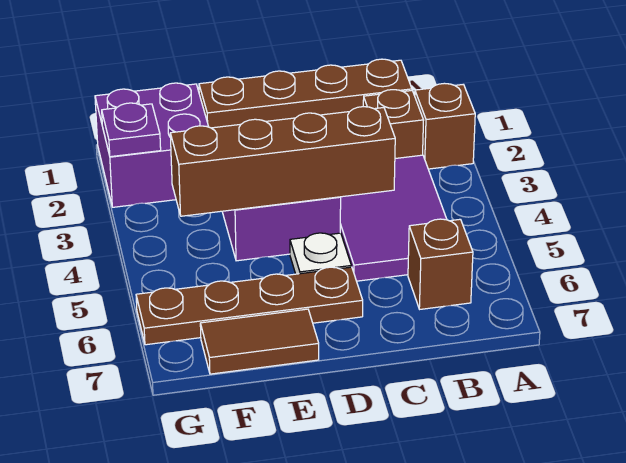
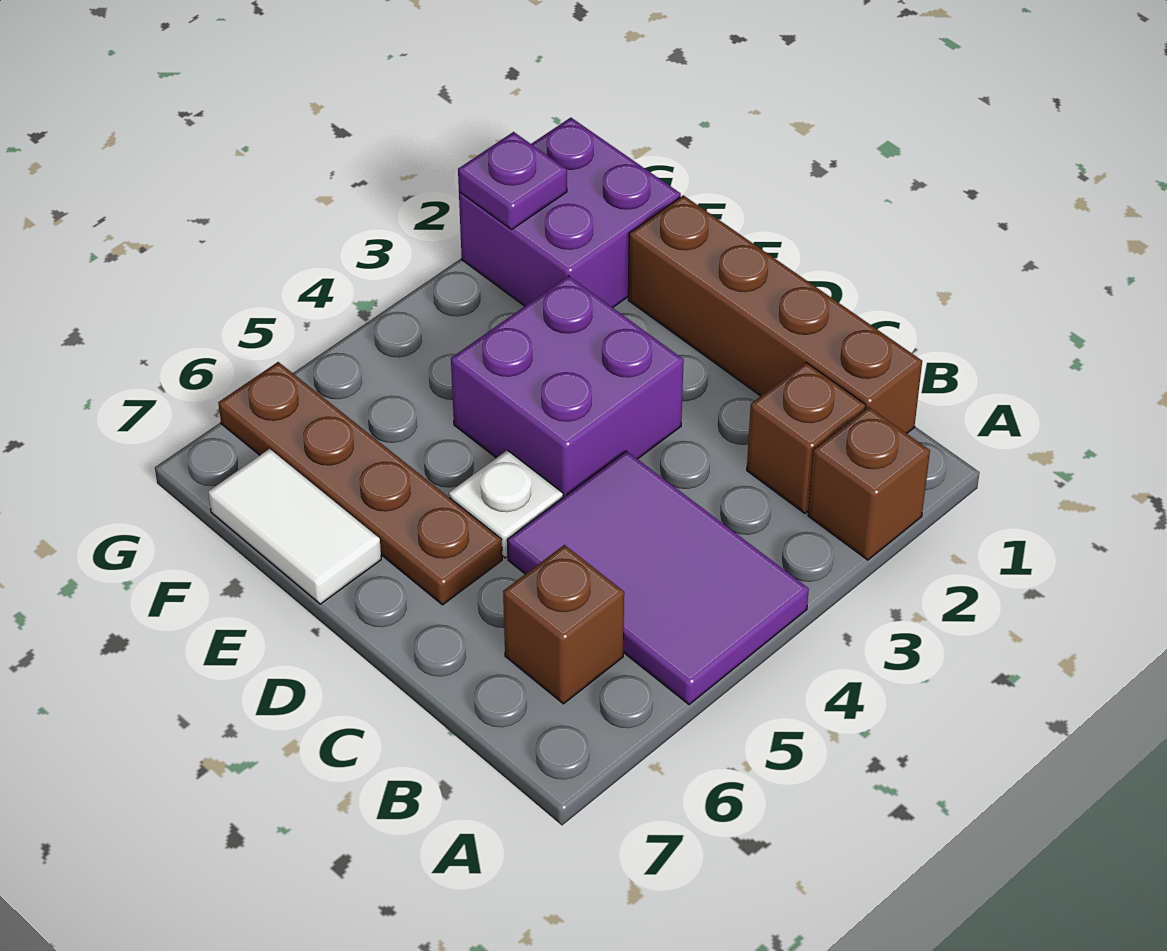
purple 2x3 tile [340,155,447,281] -> purple 2x3 tile turned to [507,451,809,705]
brown 1x4 brick [170,107,395,216] -> none
brown 1x2 tile [200,309,319,374] -> white 1x2 tile [208,449,381,604]

